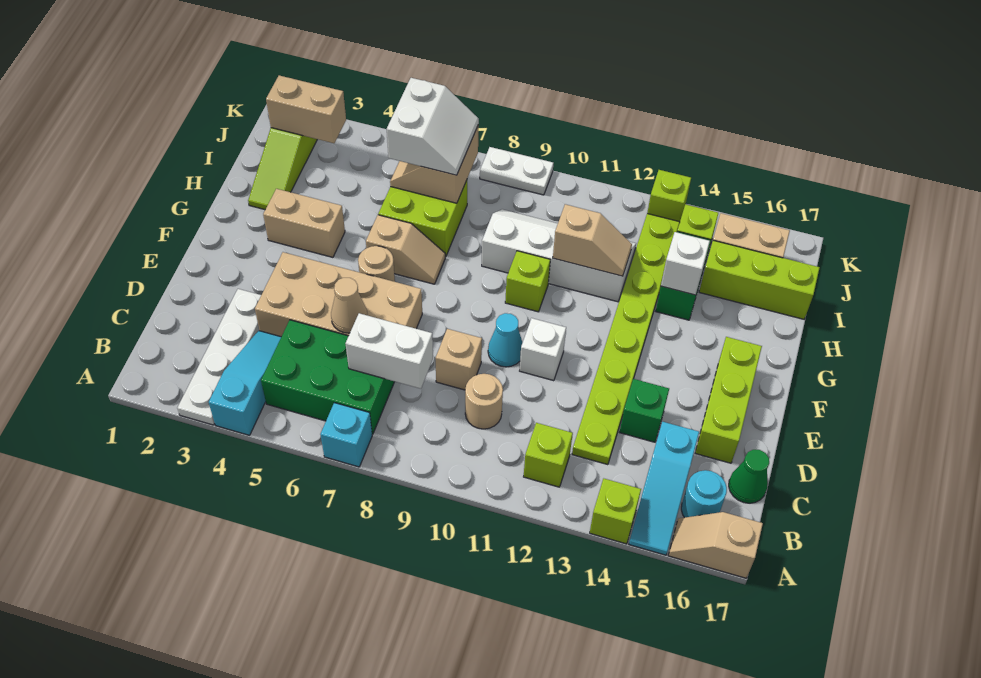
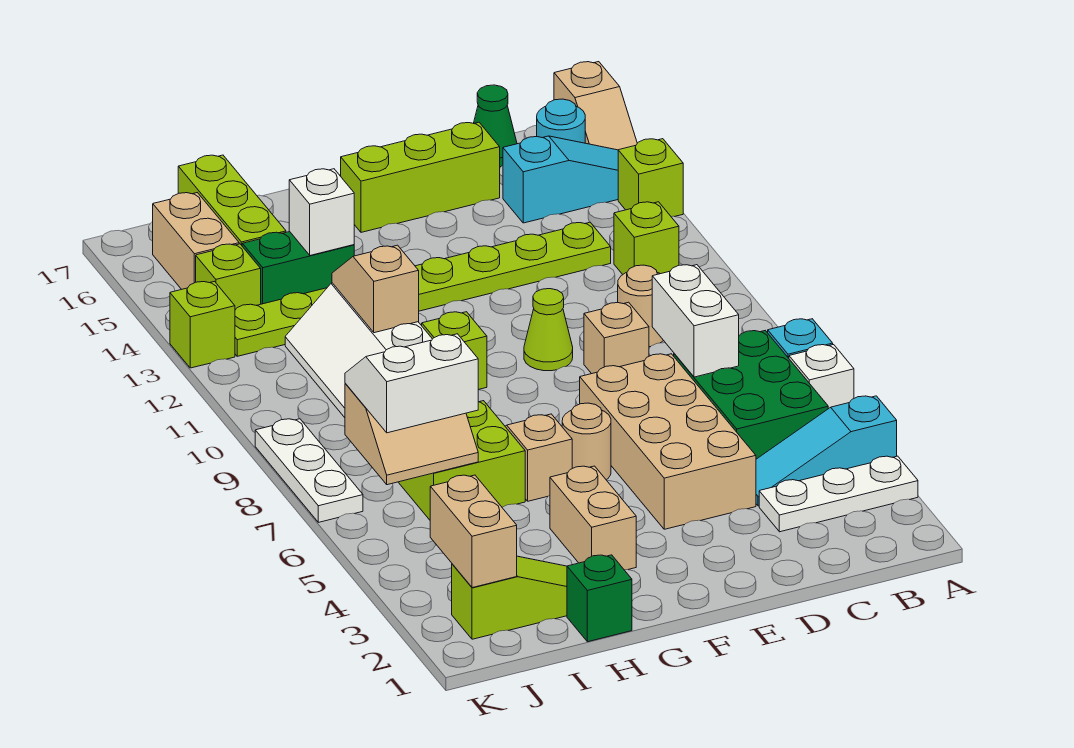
white 1x4 plate [177,289,261,425] -> white 1x3 plate [759,456,918,532]
tan 1x1 cone [331,278,368,333] -> none
green 1x1 brick [620,379,669,442] -> green 1x1 brick moved to [567,555,632,642]
cyan 1x1 cone [488,313,523,367] -> lime 1x1 cone [524,289,573,371]
white 1x1 brick [520,318,566,381] -> white 1x1 brick moved to [789,345,854,409]
white 1x2 plate [480,147,553,195] -> white 1x3 plate [255,419,363,522]

